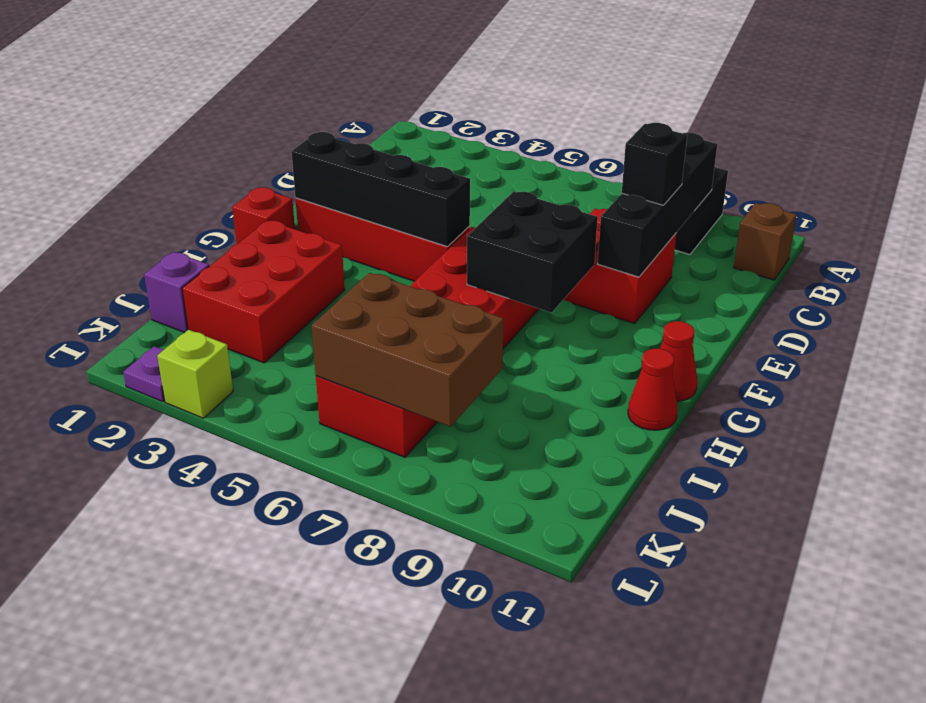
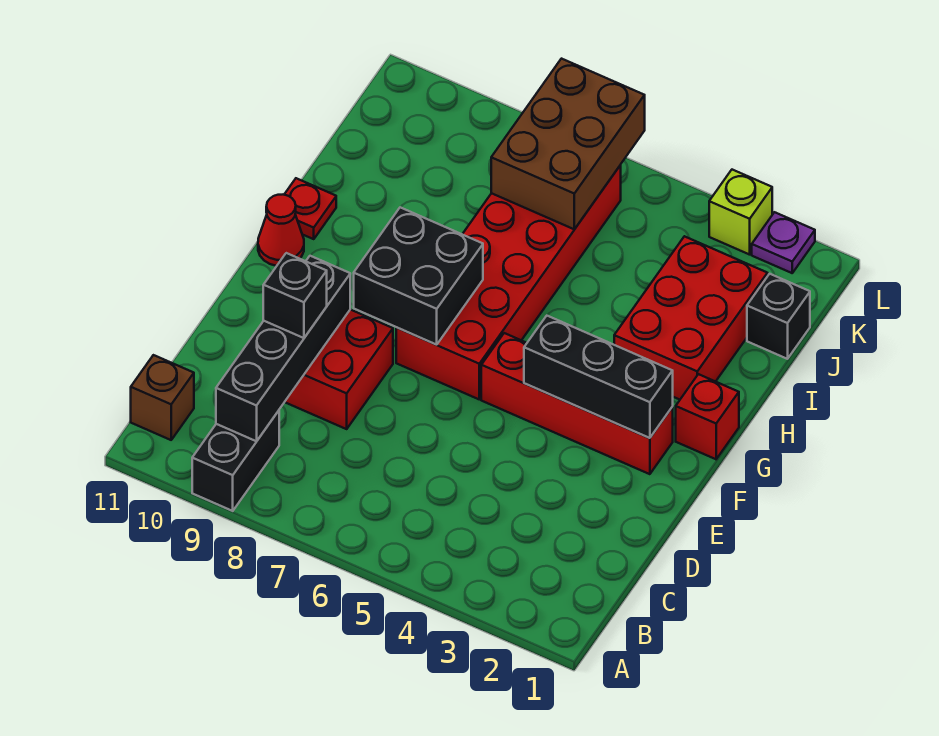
black 1x4 brick [291,132,470,247] -> black 1x3 brick [524,316,673,438]
red 1x1 cone [628,349,678,430] -> red 1x1 plate [284,178,336,239]
purple 1x1 brick [144,252,209,333] -> black 1x1 brick [747,274,810,359]
brown 2x3 brick [312,273,504,427] -> brown 2x3 brick turned to [491,59,645,229]

